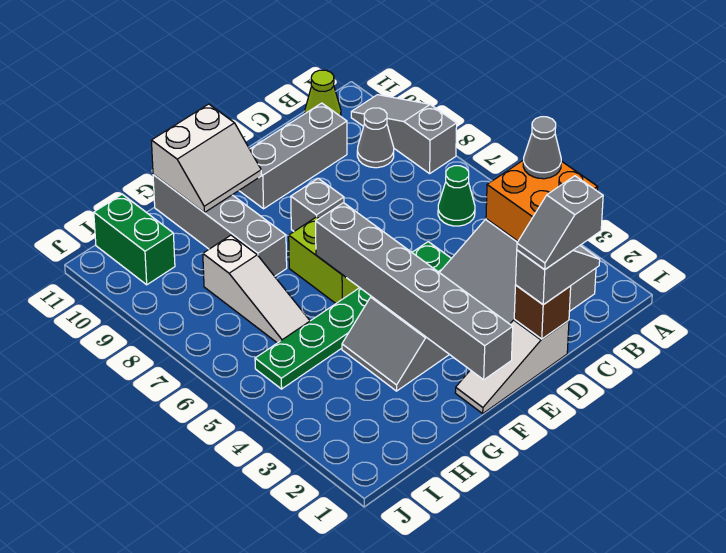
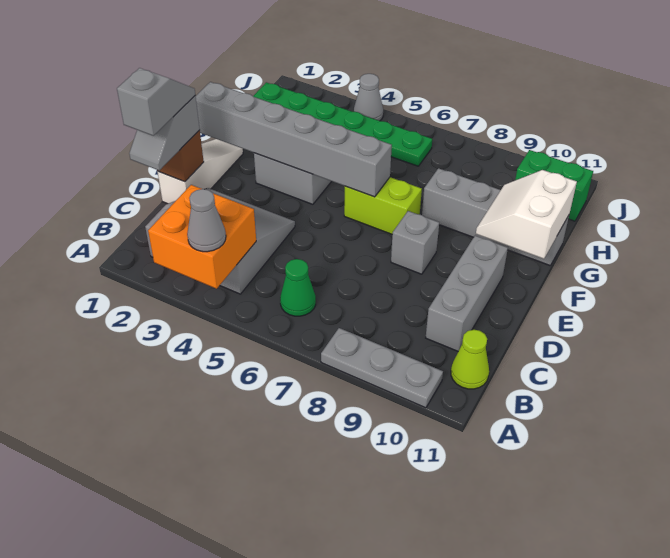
grey 1x3 slope [351,95,457,174] -> grey 1x3 plate [321,328,443,408]
grey 1x1 cone [357,108,394,168] -> grey 1x1 cone moved to [354,74,383,121]
green 1x6 plate [255,242,451,389] -> green 1x6 plate turned to [253,82,432,166]
white 1x3 slope [203,235,310,343] -> none

